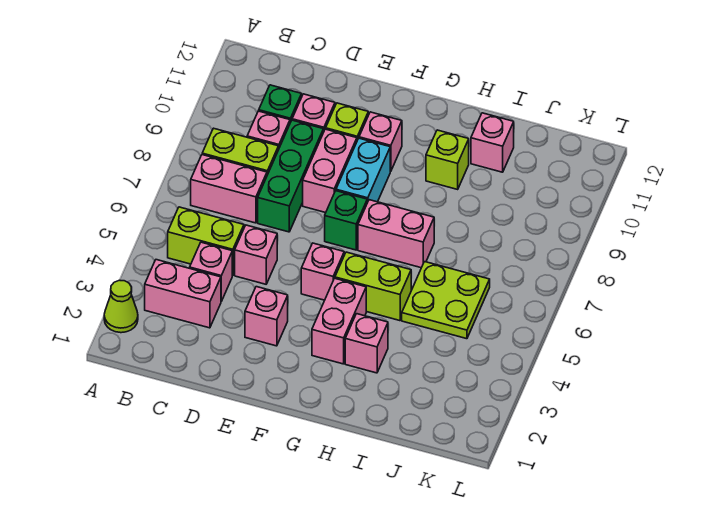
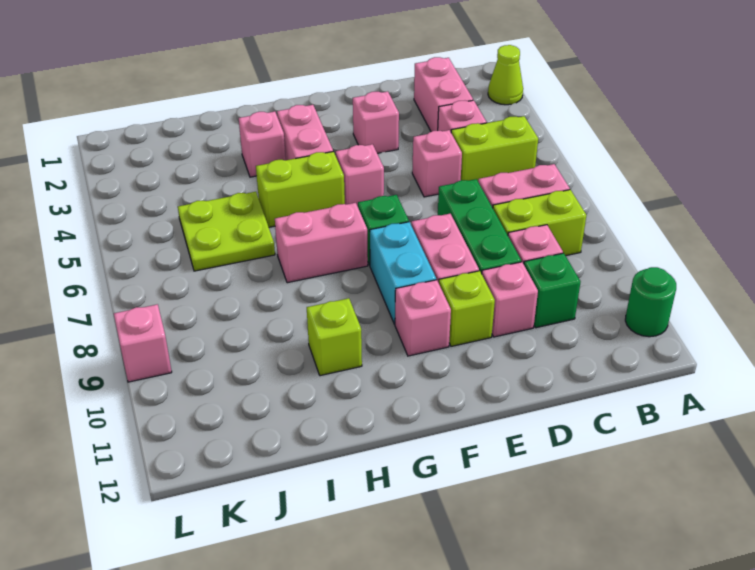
none -> green 1x1 round brick [625,267,676,337]
pink 1x2 brick [145,260,221,328] -> pink 1x2 brick turned to [414,57,473,132]
pink 1x1 brick [471,113,514,172] -> pink 1x1 brick moved to [114,304,172,382]

